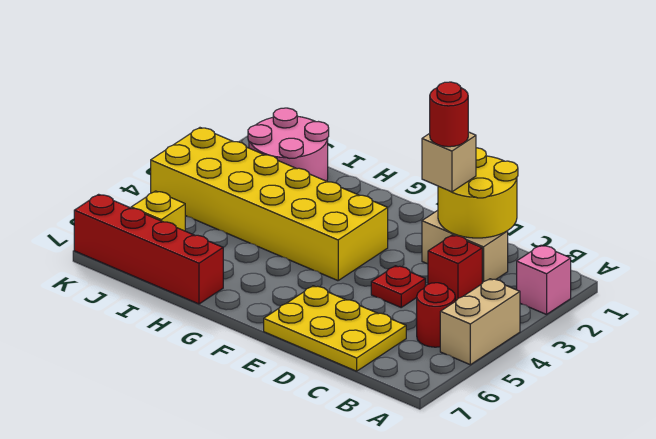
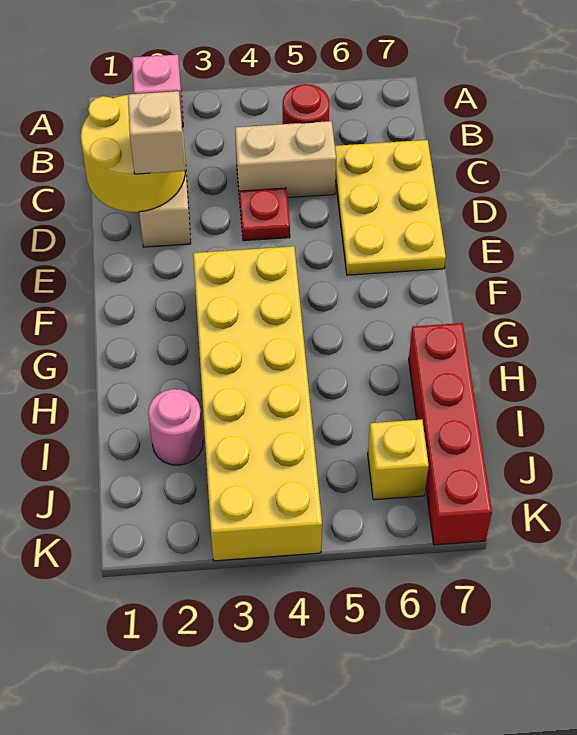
tan 1x2 brick [440,279,520,365] -> tan 1x2 brick moved to [235,121,336,199]
red 1x1 brick [428,235,482,301] -> none
red 1x1 round brick [430,82,468,147] -> none
pink 2x2 round brick [248,108,329,181] -> pink 1x1 round brick [148,389,203,465]

